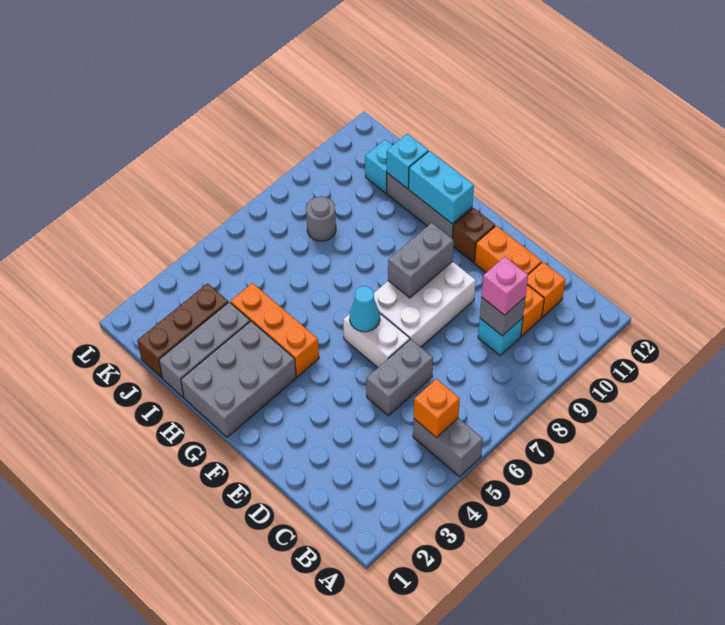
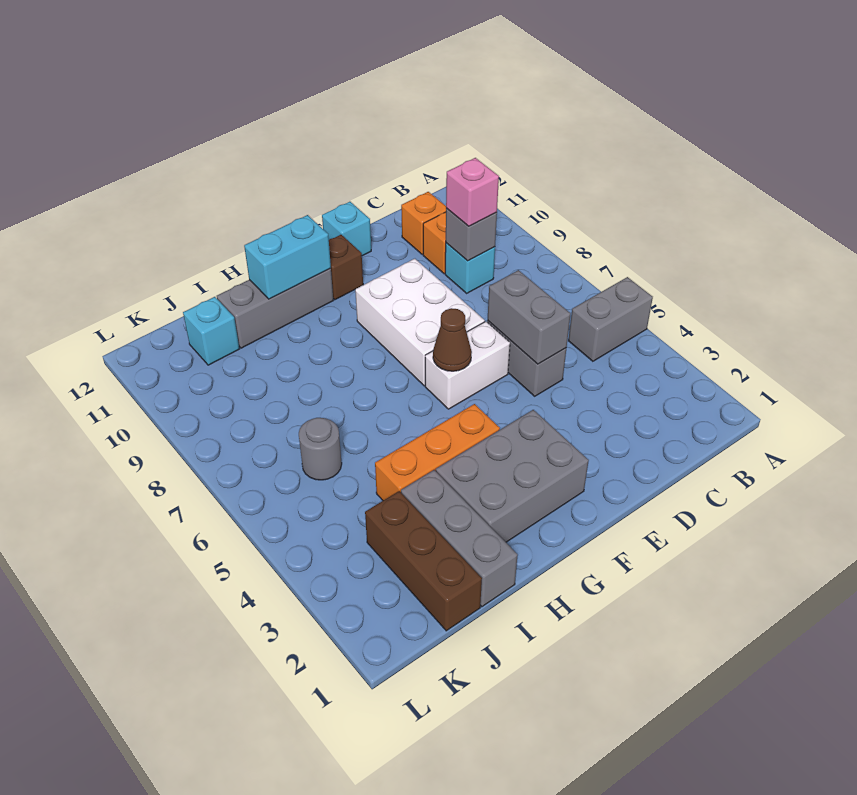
orange 1x1 brick [414,379,460,438] -> none
orange 1x2 brick [475,226,542,274] -> none
cyan 1x1 cone [350,286,380,332] -> brown 1x1 cone [433,308,472,371]
grey 1x2 brick [388,223,454,298] -> grey 1x2 brick moved to [488,270,570,364]
grey 2x3 brick [181,321,296,437] -> grey 2x3 brick turned to [436,410,589,542]
cyan 1x1 brick [387,134,428,189] -> cyan 1x1 brick moved to [322,202,371,256]
grey 1x1 round brick [306,196,336,241] -> grey 1x1 round brick moved to [299,418,342,480]

